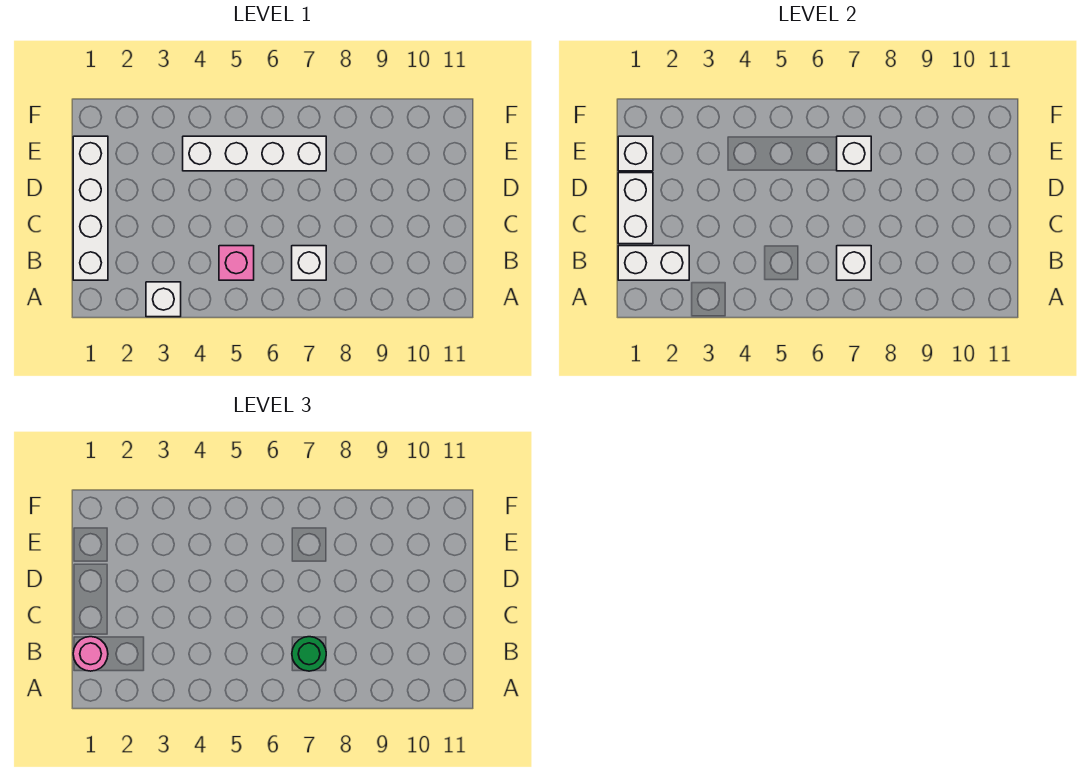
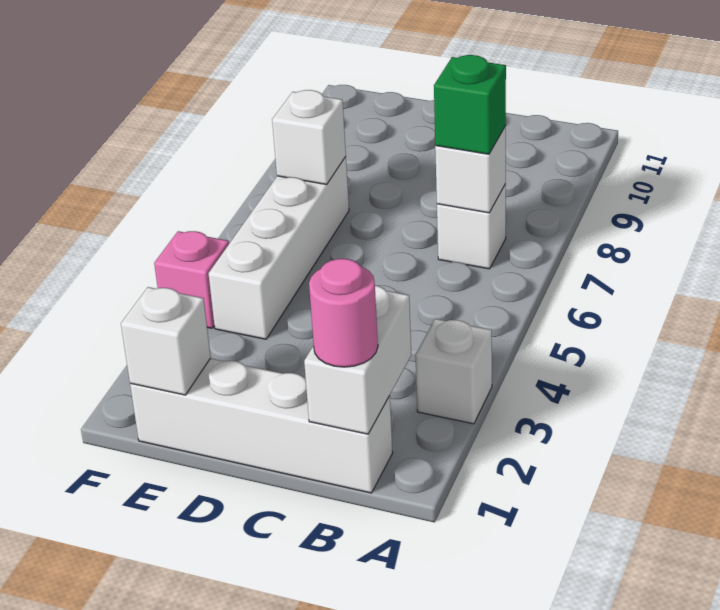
pink 1x1 brick [219,246,254,280] -> pink 1x1 brick moved to [154,231,229,328]
green 1x1 round brick [292,637,326,671] -> green 1x1 brick [434,55,506,154]
white 1x2 brick [618,173,653,244] -> none

